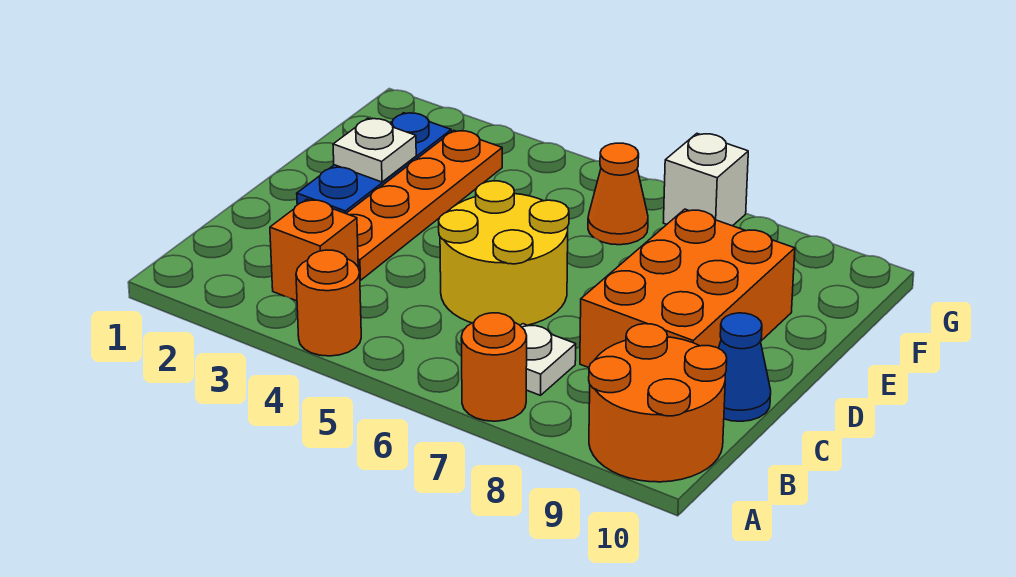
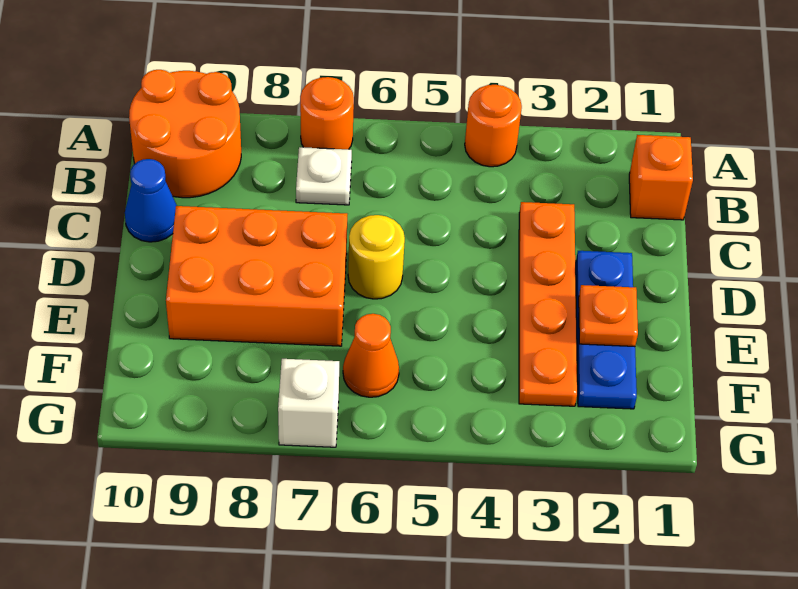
orange 1x1 brick [270,199,358,301] -> orange 1x1 brick moved to [629,135,693,220]
yellow 2x2 round brick [439,181,569,325] -> yellow 1x1 round brick [348,215,405,299]
orange 2x3 brick [580,209,795,368] -> orange 2x3 brick turned to [166,206,347,346]
white 1x1 plate [333,118,416,182] -> orange 1x1 plate [579,285,638,346]

